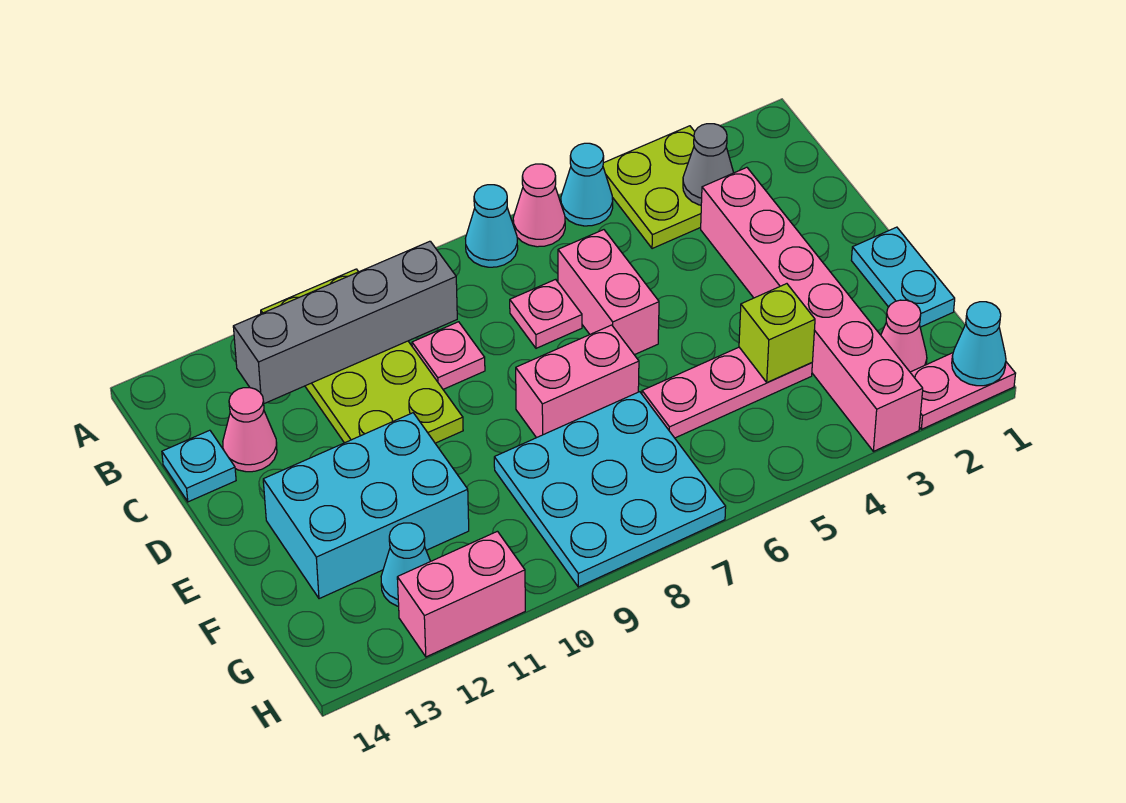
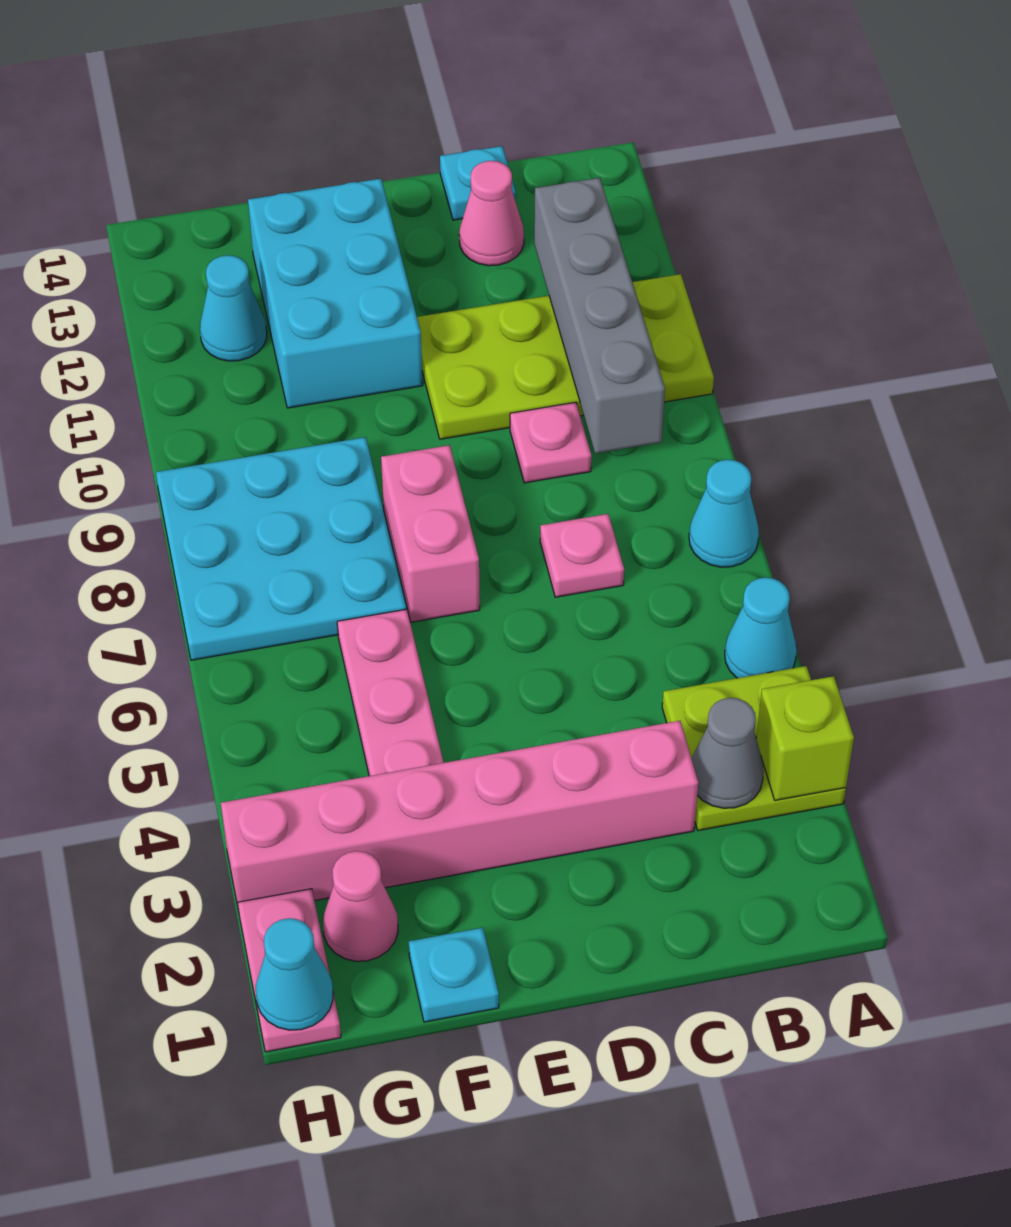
pink 1x1 cone [513,164,565,247] -> none
pink 1x2 brick [558,230,659,355] -> none
cyan 1x2 plate [851,227,955,327] -> cyan 1x1 plate [409,928,499,1022]
lime 1x1 brick [739,284,815,383] -> lime 1x1 brick moved to [756,676,854,800]
pink 1x2 brick [397,531,525,657] -> none

